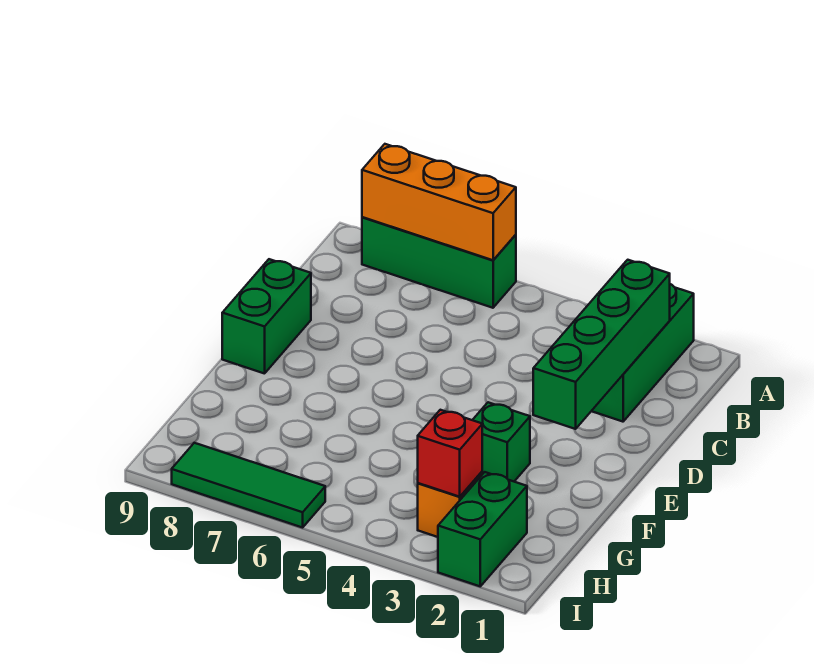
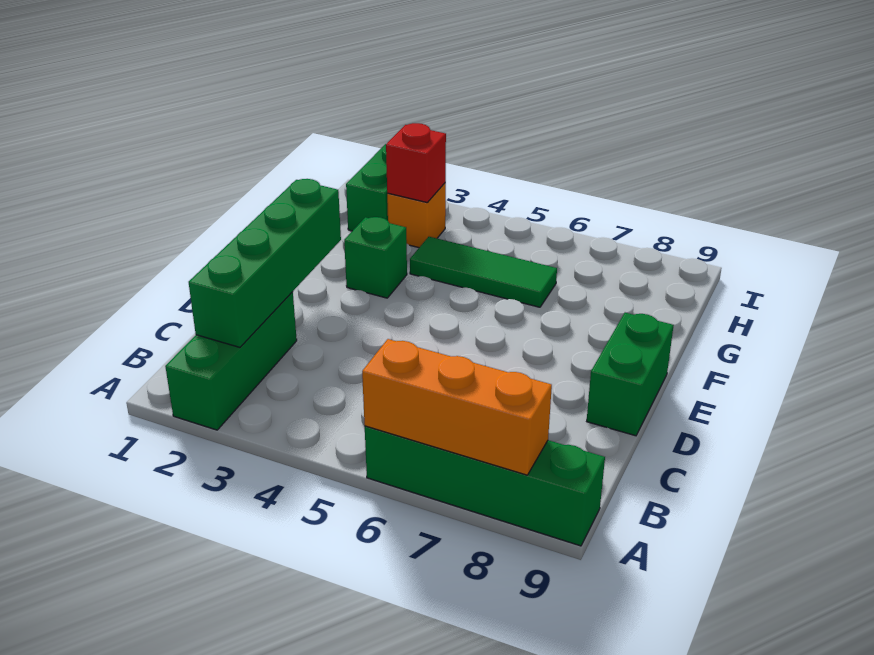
green 1x3 brick [362,217,516,308] -> green 1x4 brick [365,426,605,546]
green 1x3 tile [172,443,325,528] -> green 1x3 tile moved to [410,237,557,307]

